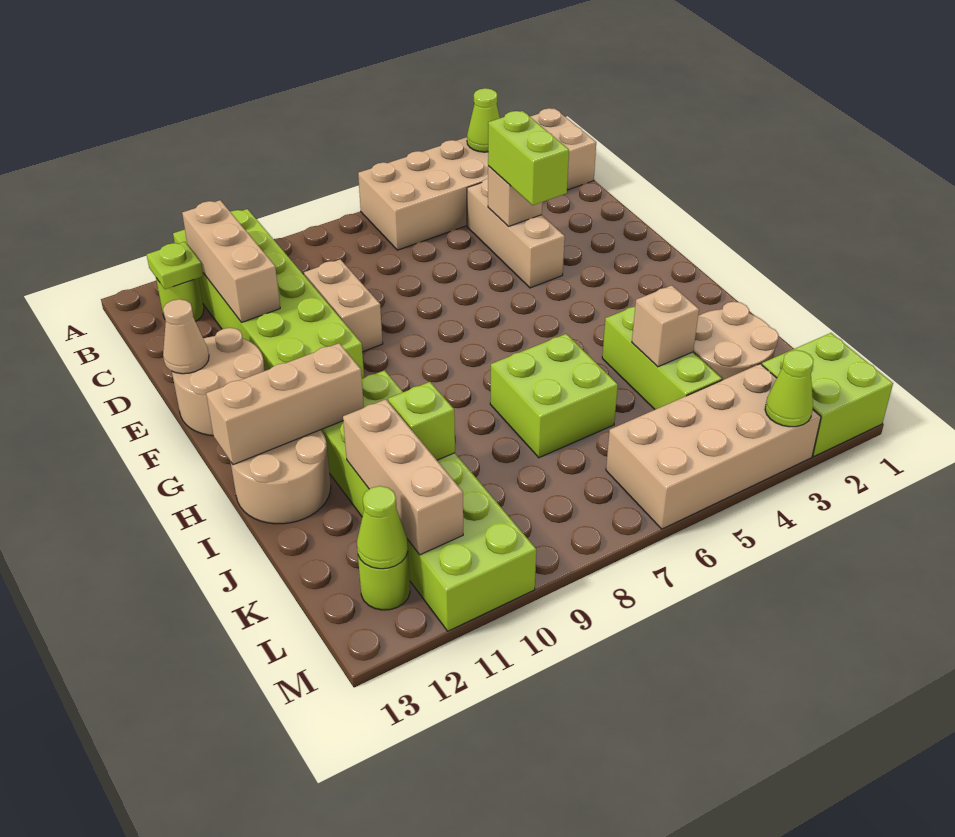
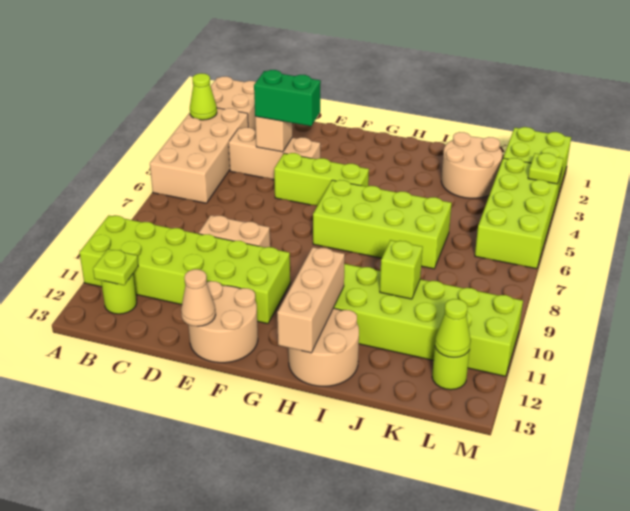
tan 1x3 brick [182,200,280,322] -> none
lime 1x2 brick [488,111,569,205] -> green 1x2 brick [254,70,321,126]
lime 1x3 brick [602,307,722,409] -> lime 1x3 brick moved to [274,153,369,206]
lime 2x2 brick [490,334,618,458] -> lime 2x4 brick [313,180,452,269]
tan 1x1 brick [632,285,699,367] -> none
tan 1x3 brick [343,399,463,555] -> none
tan 2x4 brick [606,364,821,529] -> lime 2x4 brick [475,158,562,269]
lime 1x1 cone [765,350,813,427] -> lime 1x1 plate [528,153,563,184]

